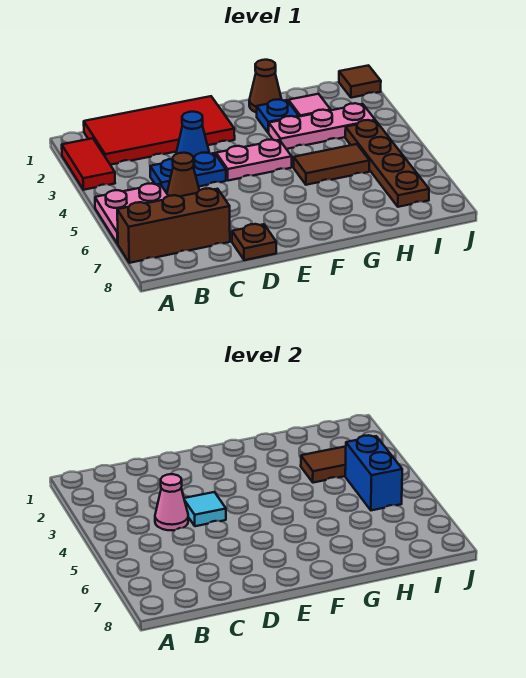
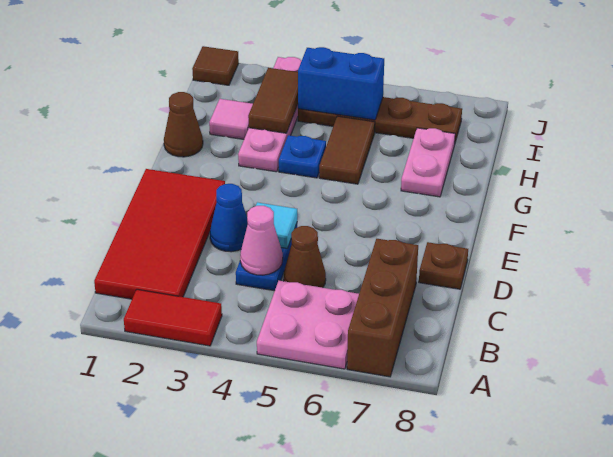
pink 1x2 plate [216,139,292,181] -> pink 1x2 plate moved to [401,128,455,197]
blue 1x1 plate [257,99,299,133] -> blue 1x1 plate moved to [279,135,326,178]
pink 1x3 plate [269,103,375,149] -> pink 1x4 plate [238,57,302,172]

